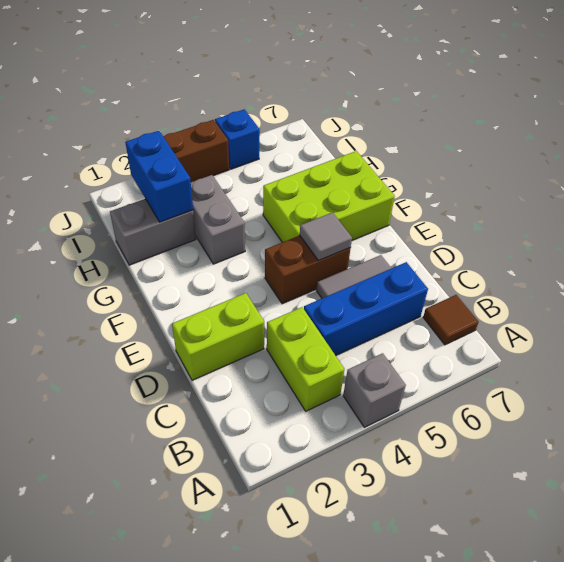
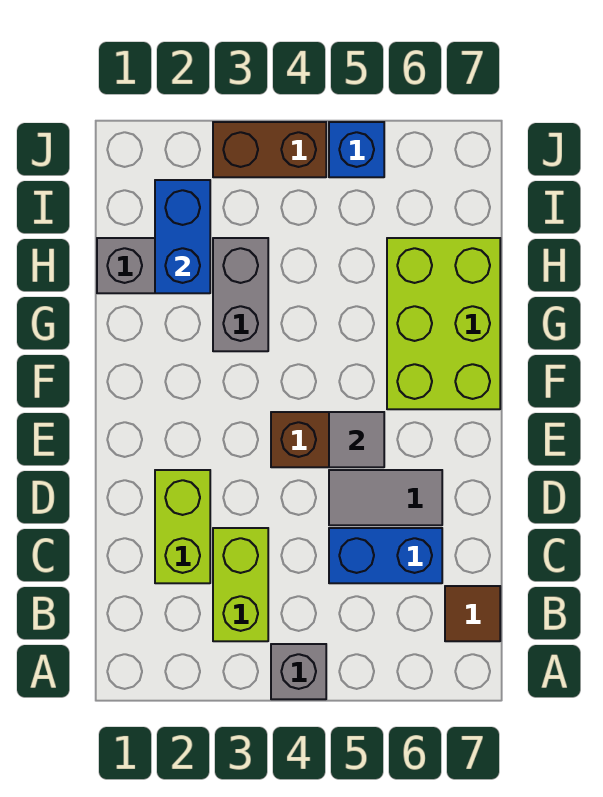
blue 1x3 brick [304,262,428,356] -> blue 1x2 brick [329,528,442,583]
lime 1x2 brick [172,293,264,380] -> lime 1x2 brick turned to [155,470,210,583]
lime 2x3 brick [263,151,395,242] -> lime 2x3 brick turned to [387,238,500,409]

